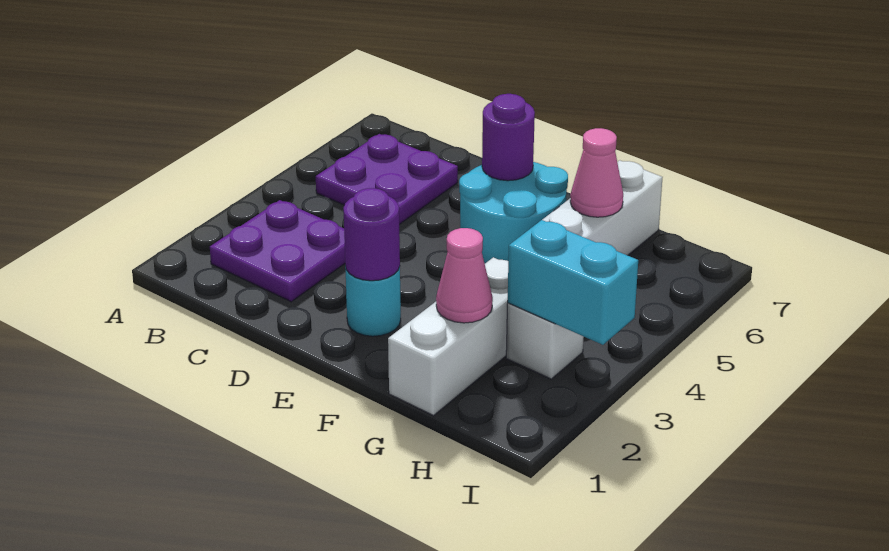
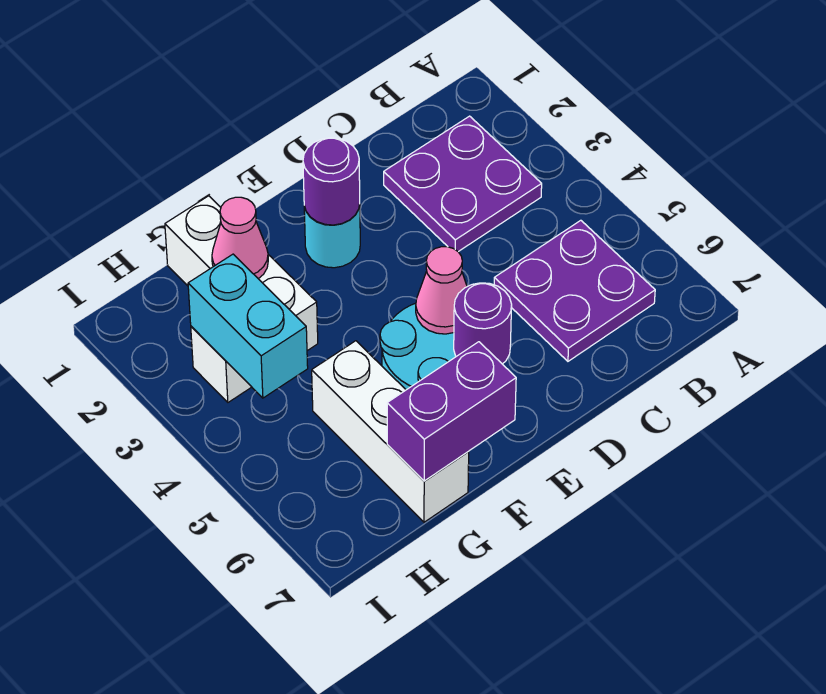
none -> purple 1x2 brick [387,342,516,481]
pink 1x1 cone [570,128,623,217] -> pink 1x1 cone moved to [416,247,467,334]
cyan 1x2 brick [508,220,638,345] -> cyan 1x2 brick turned to [188,254,308,398]

